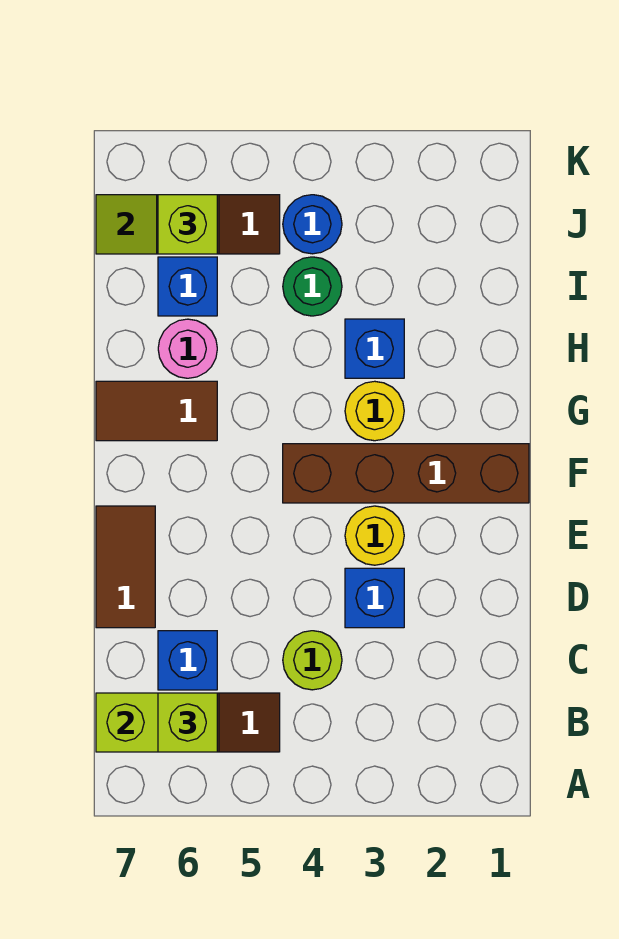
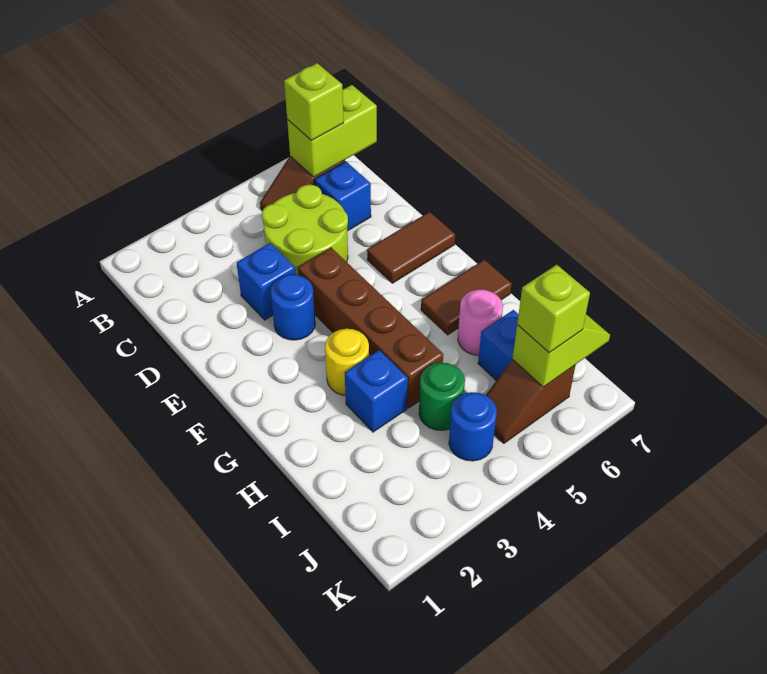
lime 1x1 round brick [283,631,342,690] -> lime 2x2 round brick [262,185,348,275]
brown 1x2 tile [96,506,155,628] -> brown 1x2 tile turned to [367,212,455,283]
yellow 1x1 round brick [345,506,404,565] -> blue 1x1 round brick [271,274,315,340]
brown 1x4 brick [283,444,529,503] -> brown 1x4 brick turned to [298,248,443,408]

